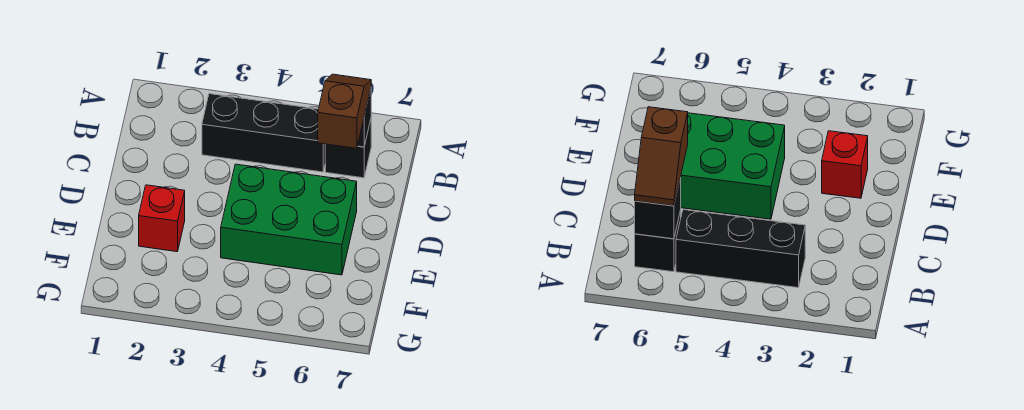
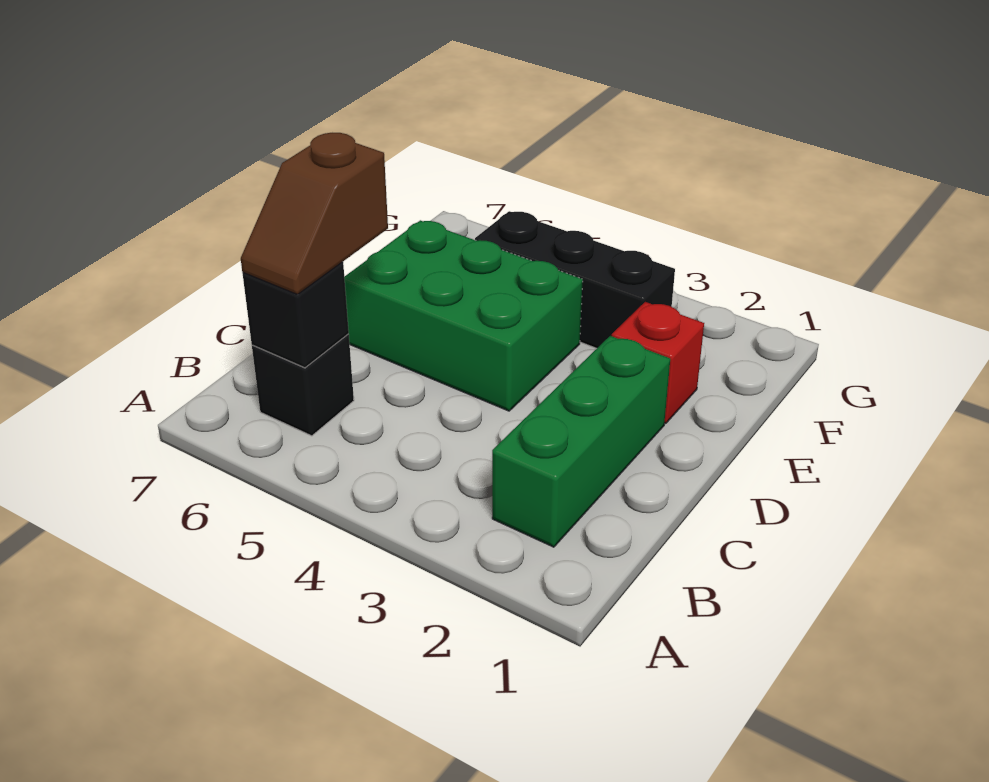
none -> green 1x3 brick [492,336,670,547]
black 1x3 brick [202,94,325,172] -> black 1x3 brick moved to [475,211,675,348]

